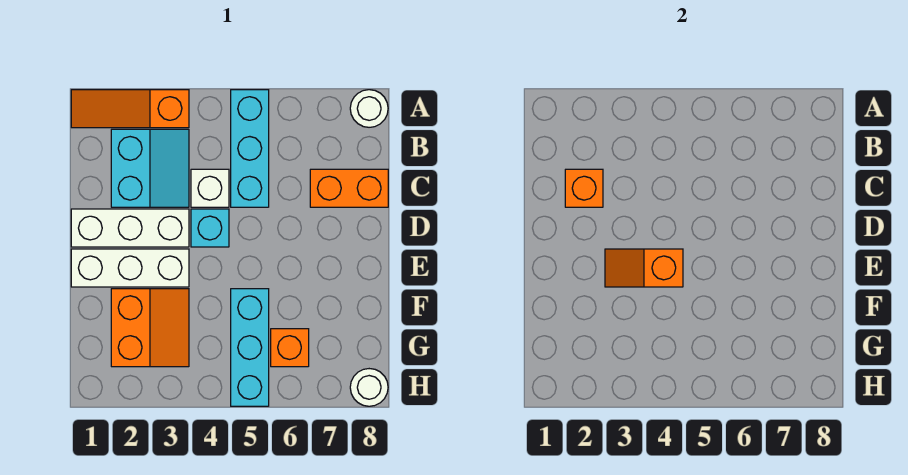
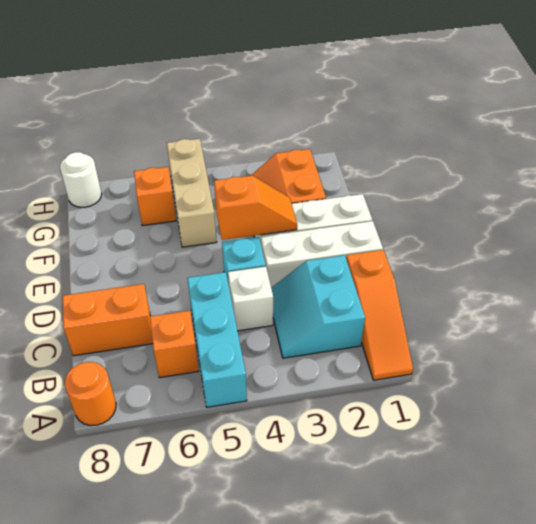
orange 1x3 slope [71,90,189,128] -> orange 1x3 slope turned to [346,250,413,380]
white 1x1 round brick [350,90,388,127] -> orange 1x1 round brick [65,362,116,425]
orange 1x1 brick [565,169,603,207] -> orange 1x1 brick moved to [150,311,199,378]
cyan 1x3 brick [231,289,269,406] -> tan 1x3 brick [167,139,217,247]

